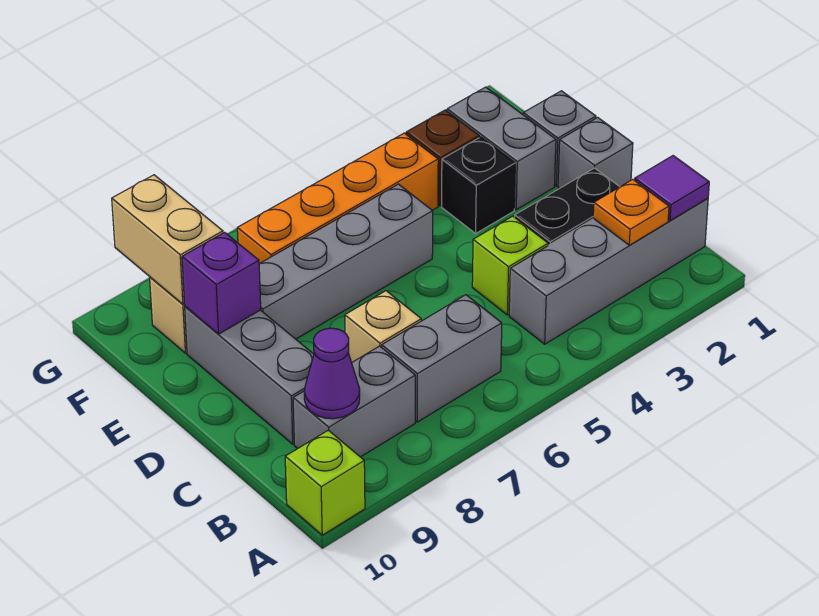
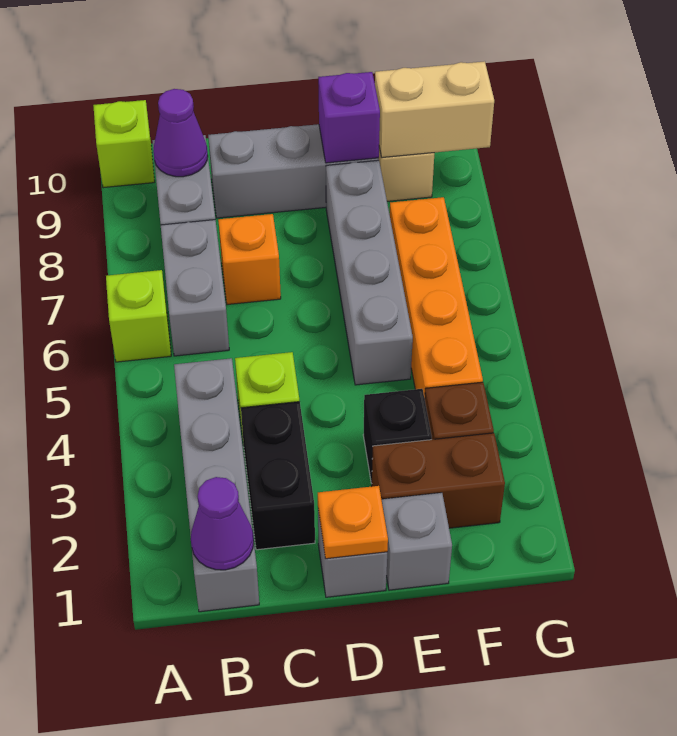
none -> lime 1x1 brick [106,270,171,362]
purple 1x1 tile [635,156,709,221] -> purple 1x1 cone [191,477,254,570]
orange 1x1 plate [593,179,669,245] -> orange 1x1 plate moved to [318,486,388,559]
tan 1x1 brick [345,291,421,363] -> orange 1x1 brick [218,214,281,305]
grey 1x2 brick [447,87,556,210] -> brown 1x2 brick [372,433,505,528]

